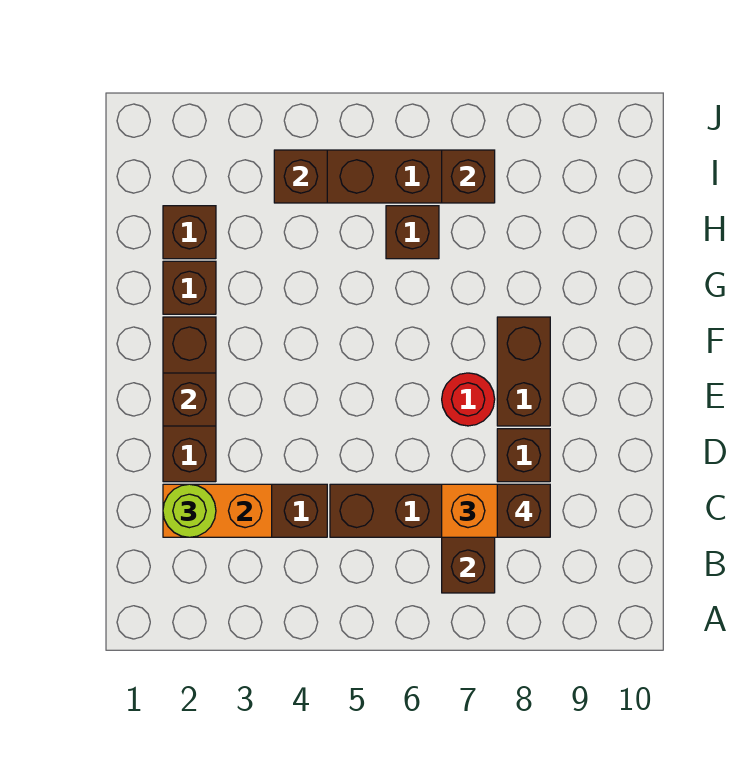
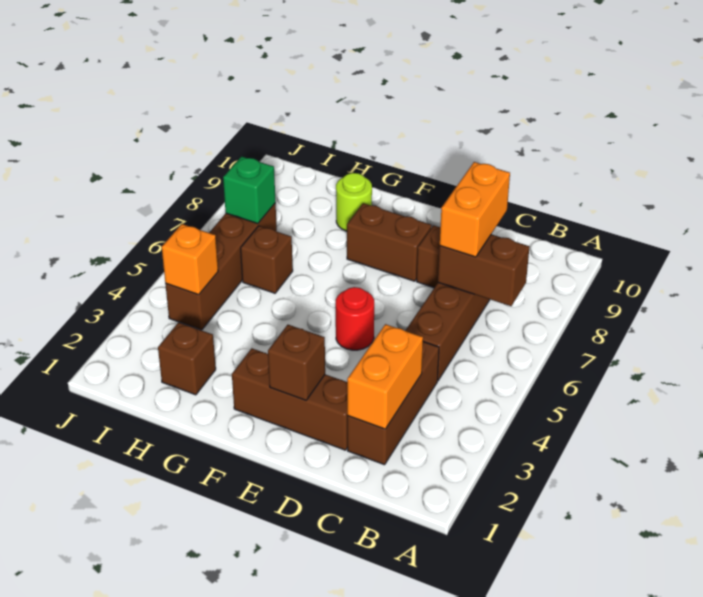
lime 1x1 round brick [163,484,216,537] -> lime 1x1 round brick moved to [336,173,372,231]
brown 1x1 brick [497,484,550,537] -> none
red 1x1 round brick [442,373,495,426] -> red 1x1 round brick moved to [336,287,374,350]
brown 1x1 brick [163,261,216,314] -> none
brown 1x1 brick [274,150,327,203] -> orange 1x1 brick [162,224,218,295]
brown 1x1 brick [442,150,495,203] -> green 1x1 brick [223,156,276,224]

